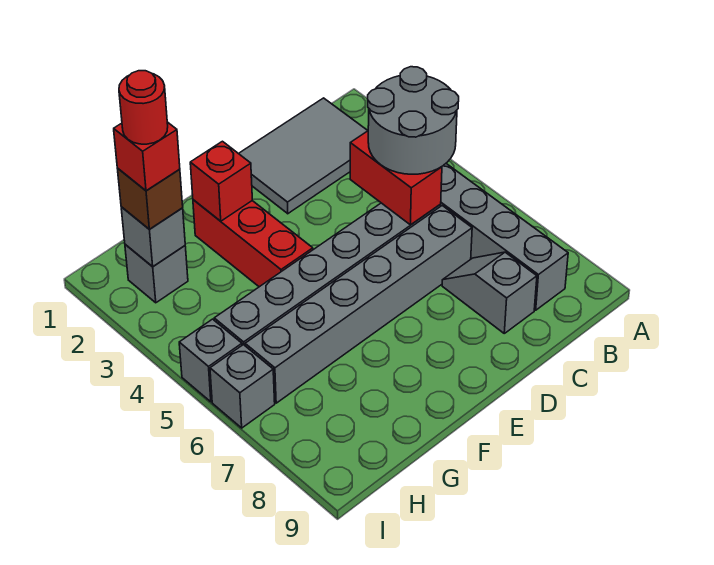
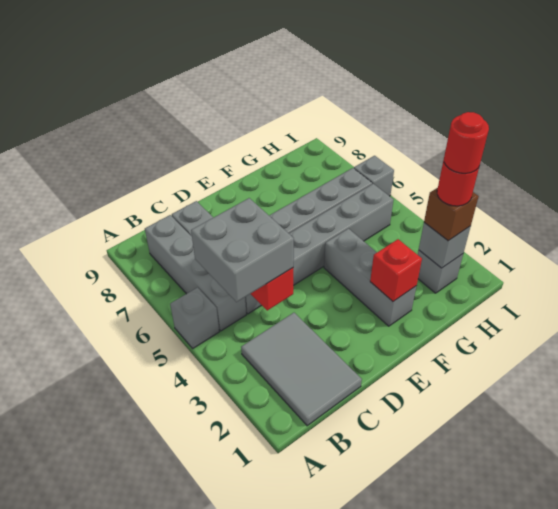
grey 2x3 tile [239,98,368,214] -> grey 2x3 tile turned to [241,313,362,426]
grey 2x2 round brick [368,67,459,174] -> grey 2x2 brick [191,198,294,302]
red 1x3 brick [193,200,313,287] -> grey 1x3 brick [324,229,416,326]
red 1x1 brick [114,122,180,191] -> red 1x1 round brick [437,160,479,206]
grey 1x1 brick [179,319,242,402] -> grey 1x1 brick moved to [170,288,219,348]

